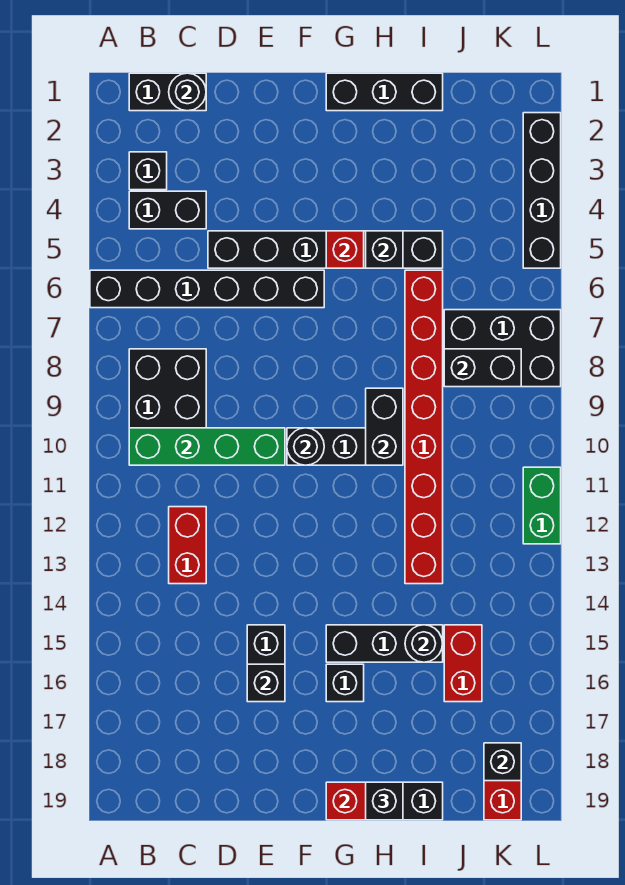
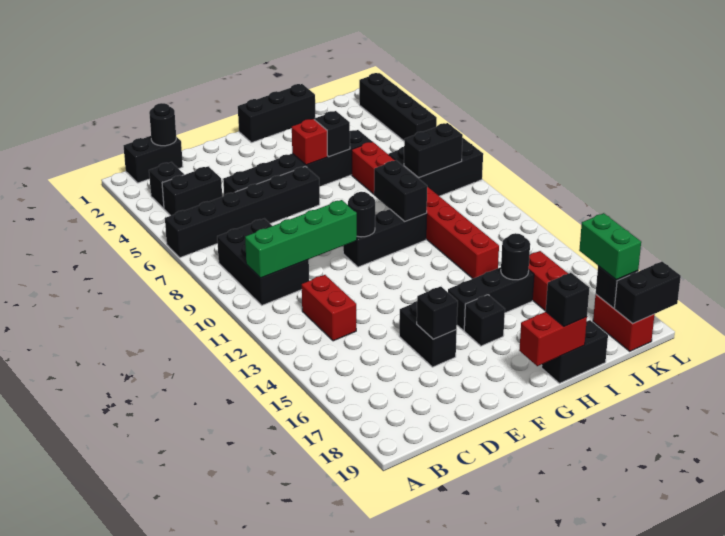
none -> black 1x2 brick [614,262,681,324]
green 1x2 brick [523,467,561,544] -> green 1x2 brick moved to [579,213,641,280]

